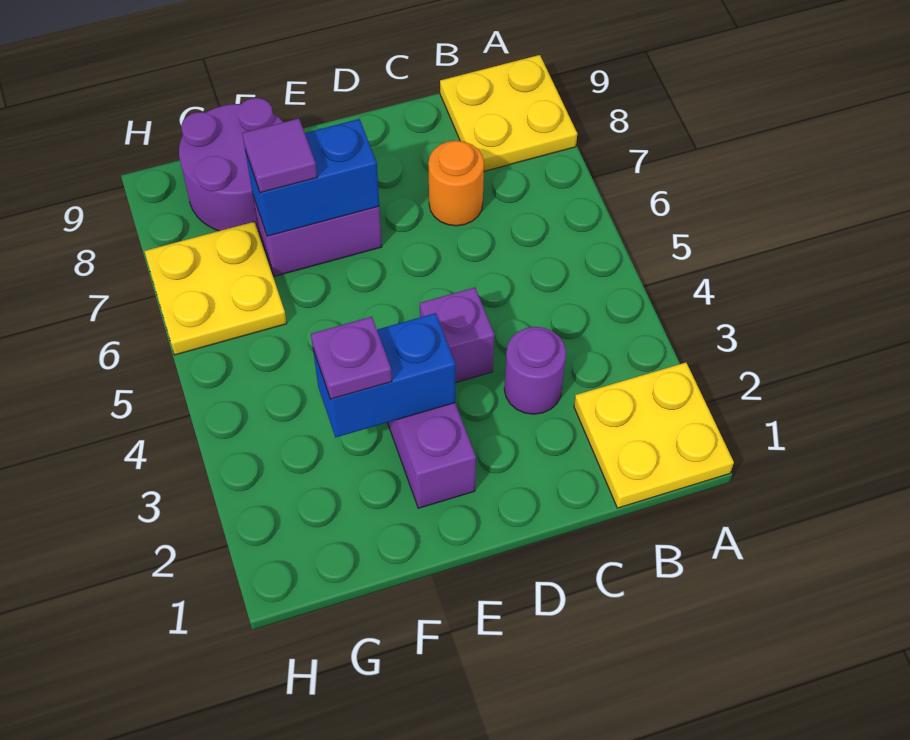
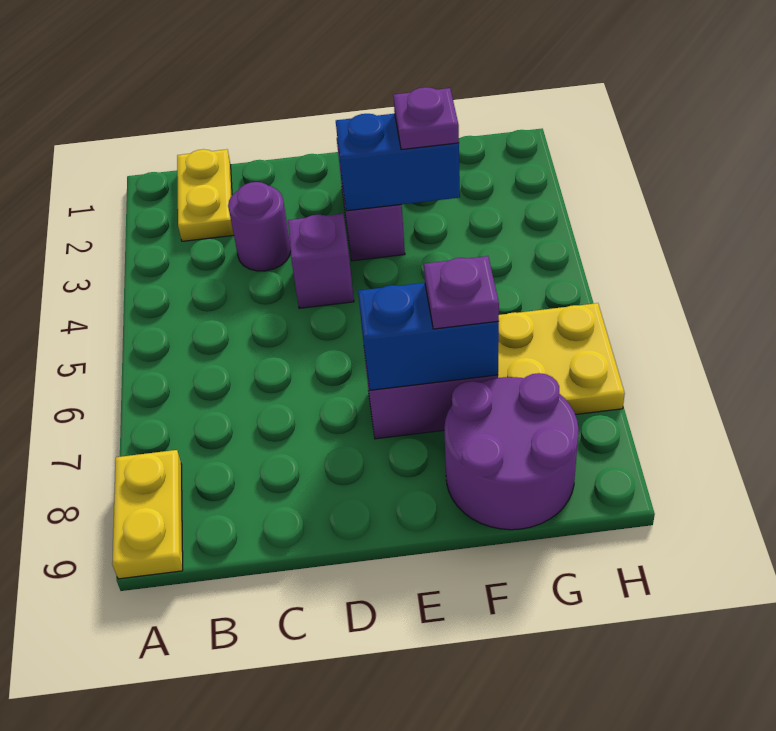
yellow 2x2 plate [574,363,734,508] -> yellow 1x2 plate [177,149,234,241]
yellow 2x2 plate [440,55,577,171] -> yellow 1x2 plate [112,450,183,579]
orange 1x1 round brick [428,141,484,226] -> none
purple 1x1 tile [242,118,317,193] -> purple 1x1 plate [424,256,499,329]

